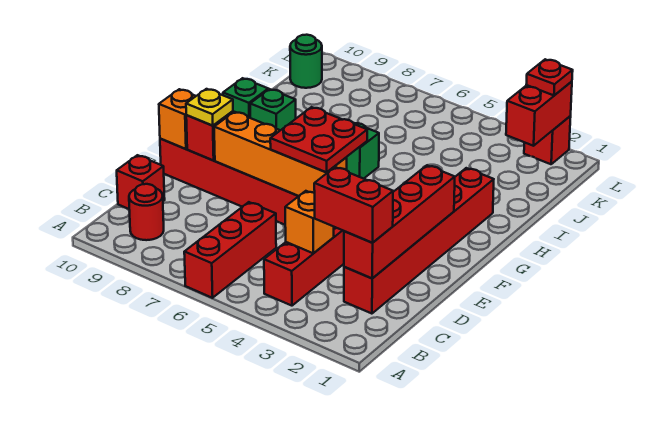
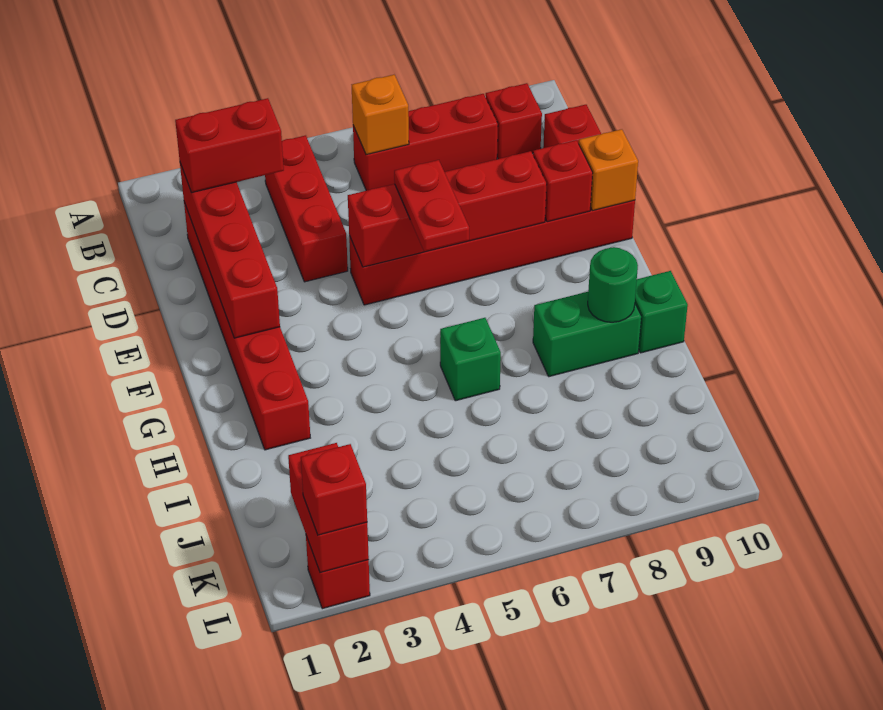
red 1x3 brick [184,202,276,298] -> red 1x3 brick turned to [353,94,498,191]
red 1x1 round brick [129,184,164,240] -> red 1x1 brick [486,83,542,159]
orange 1x1 brick [285,191,334,253] -> orange 1x1 brick moved to [352,75,409,155]
orange 1x4 brick [214,112,347,196] -> red 1x4 brick [348,151,547,267]
red 2x2 plate [270,107,367,172] -> red 1x2 plate [394,160,469,252]
yellow 1x1 plate [186,89,233,126] -> none
green 1x1 brick [250,89,296,130] -> green 1x2 brick [533,292,641,377]
green 1x1 round brick [290,35,322,88] -> green 1x1 round brick moved to [588,247,638,322]
red 1x1 plate [526,59,573,95] -> red 1x1 brick [301,444,367,535]

